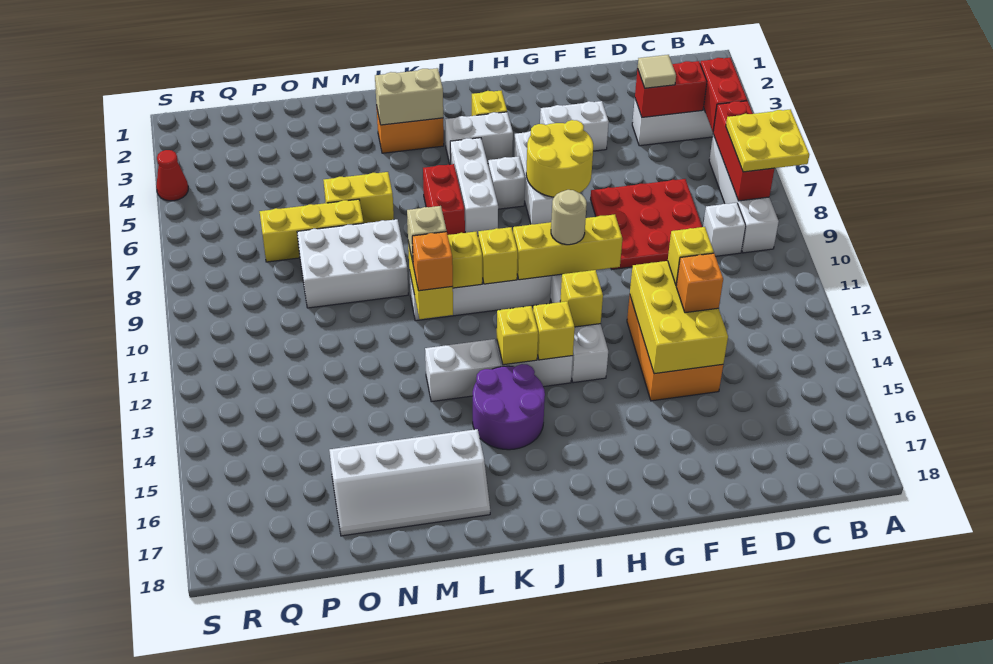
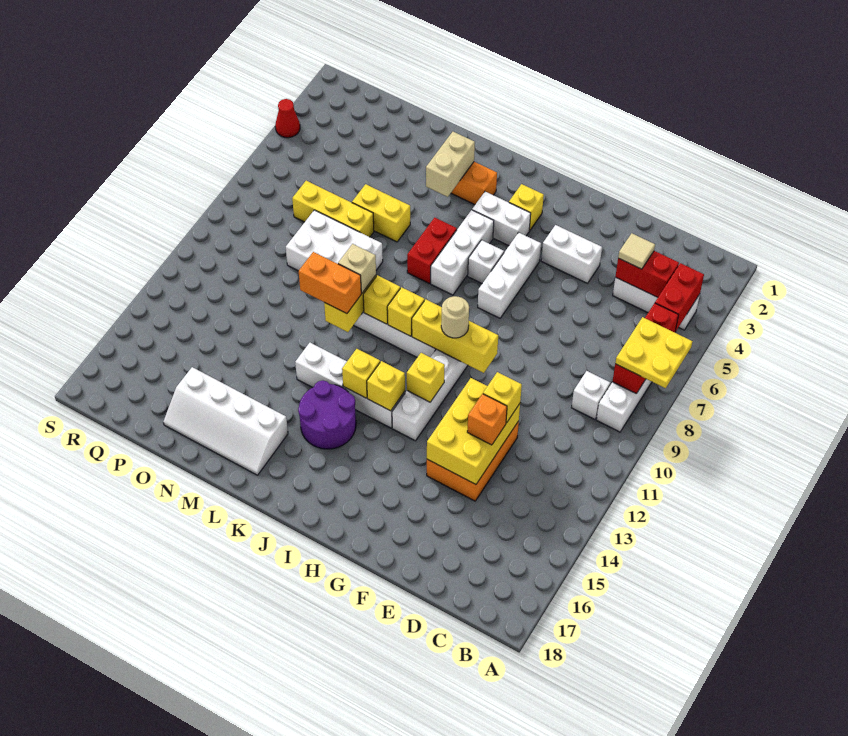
red 3x3 plate [591,179,702,269] -> none
yellow 2x2 round brick [526,120,593,197] -> none
tan 1x2 brick [375,68,443,125] -> tan 1x2 brick turned to [426,132,475,197]
orange 1x1 brick [412,232,453,291] -> orange 1x2 brick [299,252,361,314]

